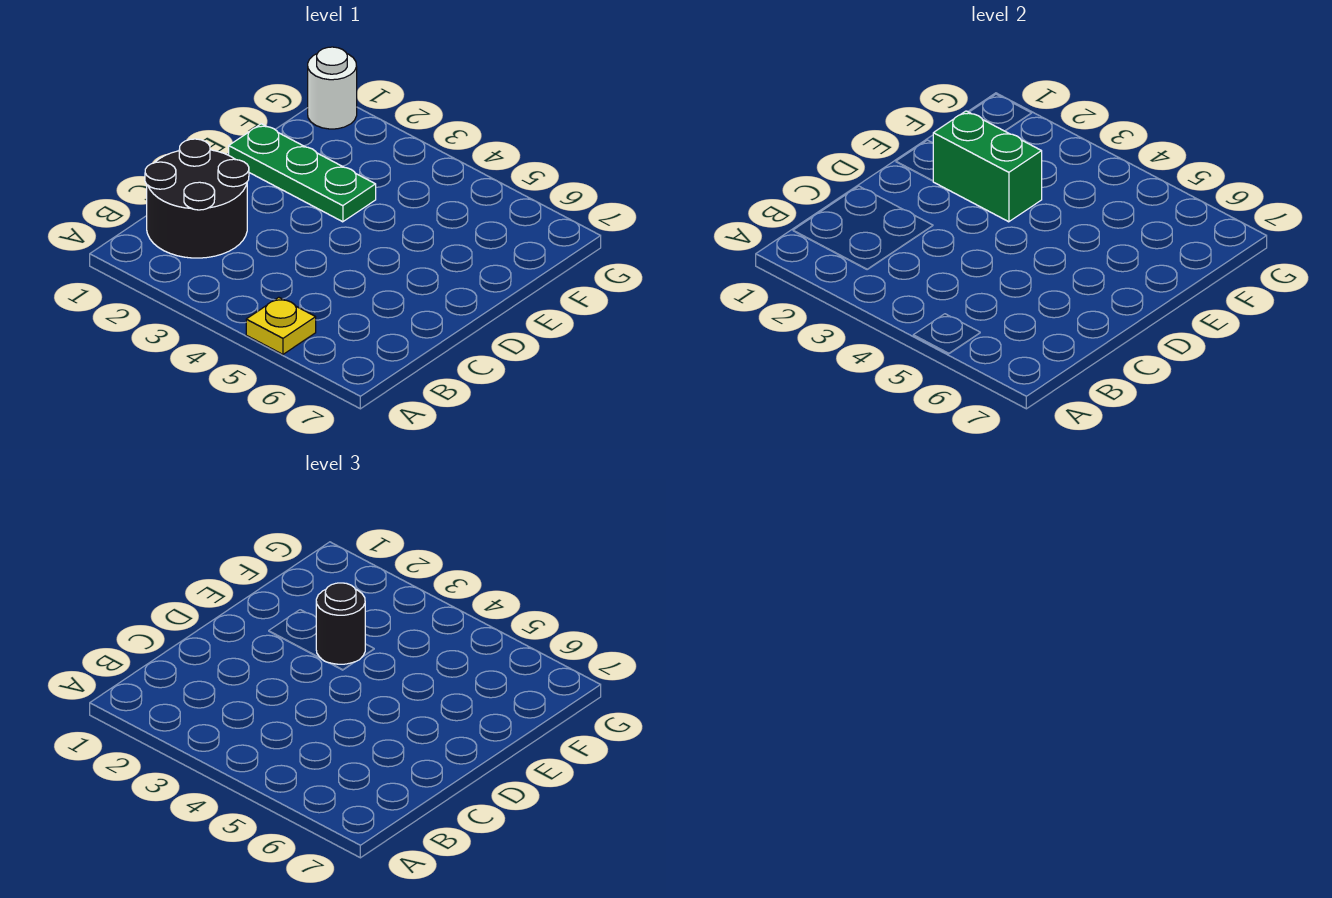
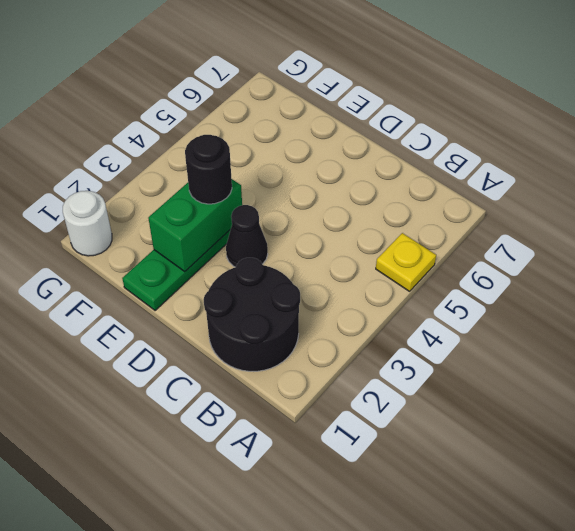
none -> black 1x1 cone [226,205,268,267]

